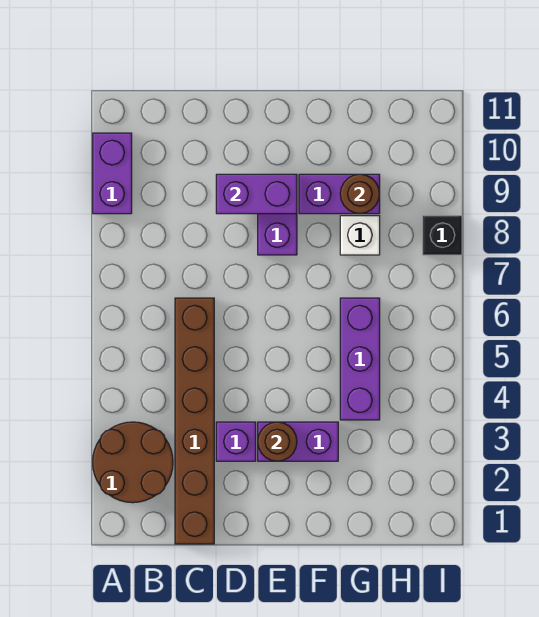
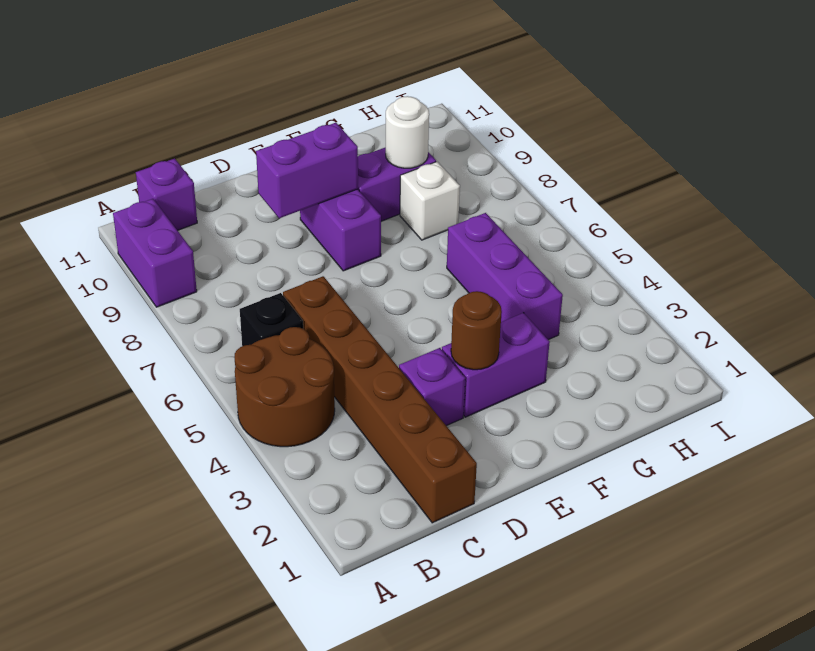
brown 2x2 round brick [93,422,173,503] -> brown 2x2 round brick moved to [234,327,335,447]
none -> purple 1x1 brick [136,158,197,230]
brown 1x1 round brick [340,174,380,214] -> white 1x1 round brick [386,96,429,168]
black 1x1 brick [423,216,462,255] -> black 1x1 brick moved to [240,293,303,346]

